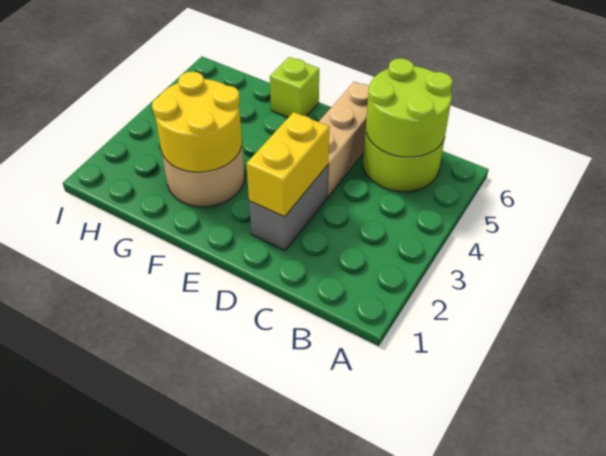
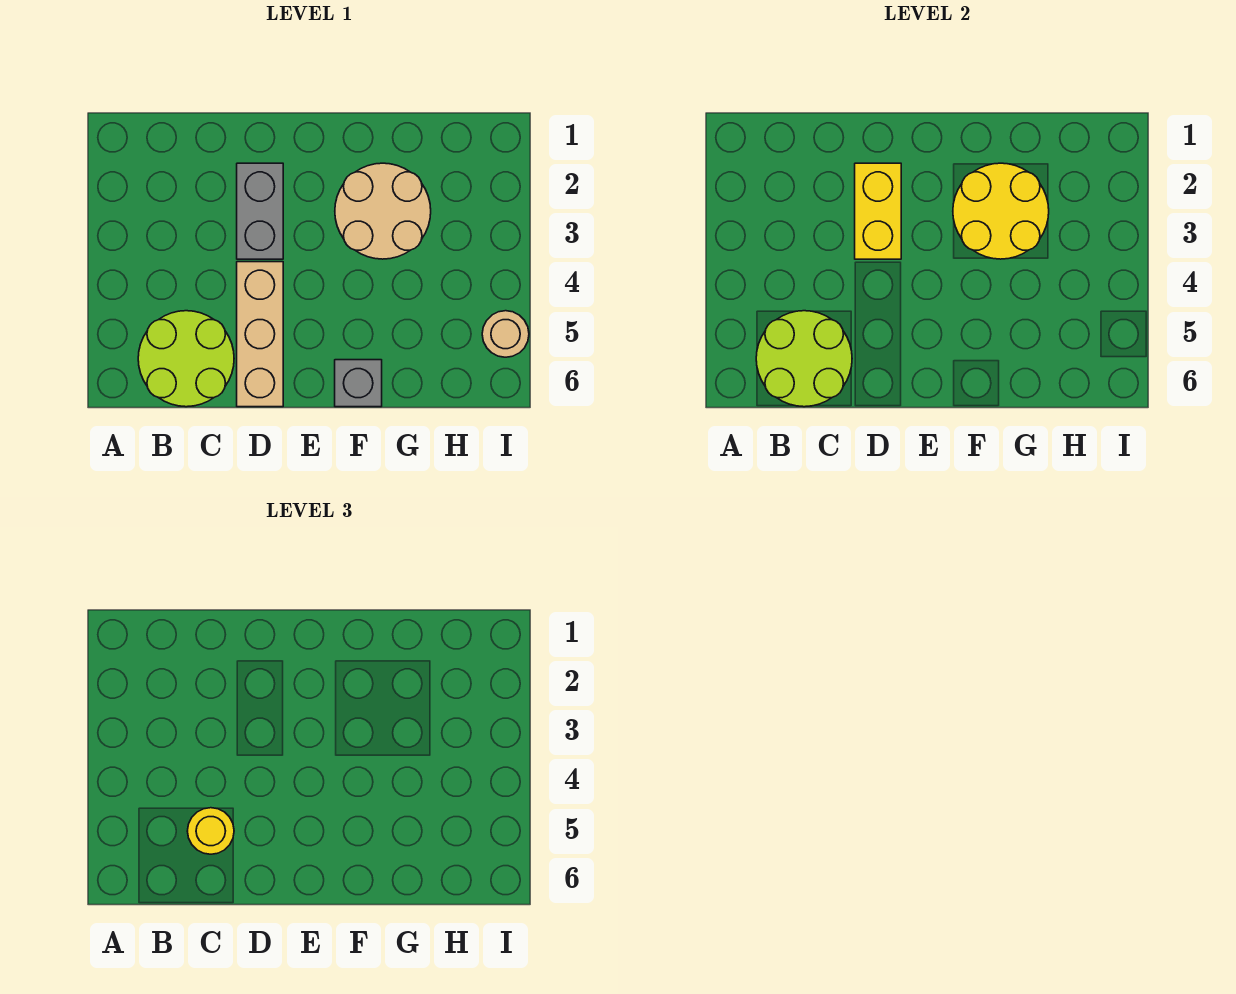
none -> yellow 1x1 round brick [187,808,234,854]
lime 1x1 brick [270,57,319,117] -> grey 1x1 brick [335,360,382,407]
none -> tan 1x1 round brick [482,311,529,357]

